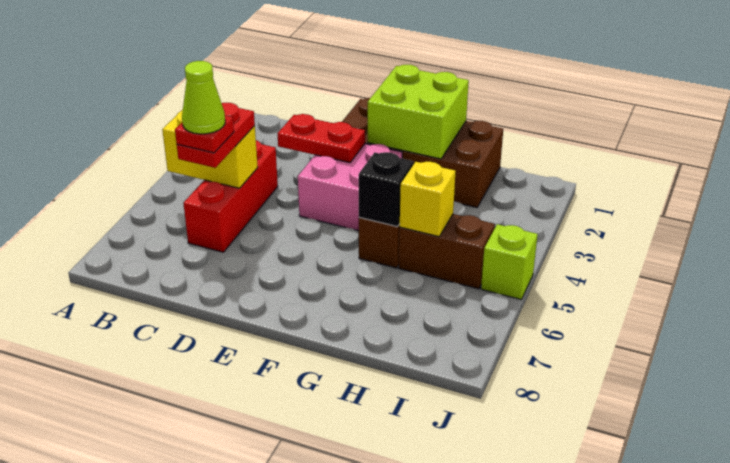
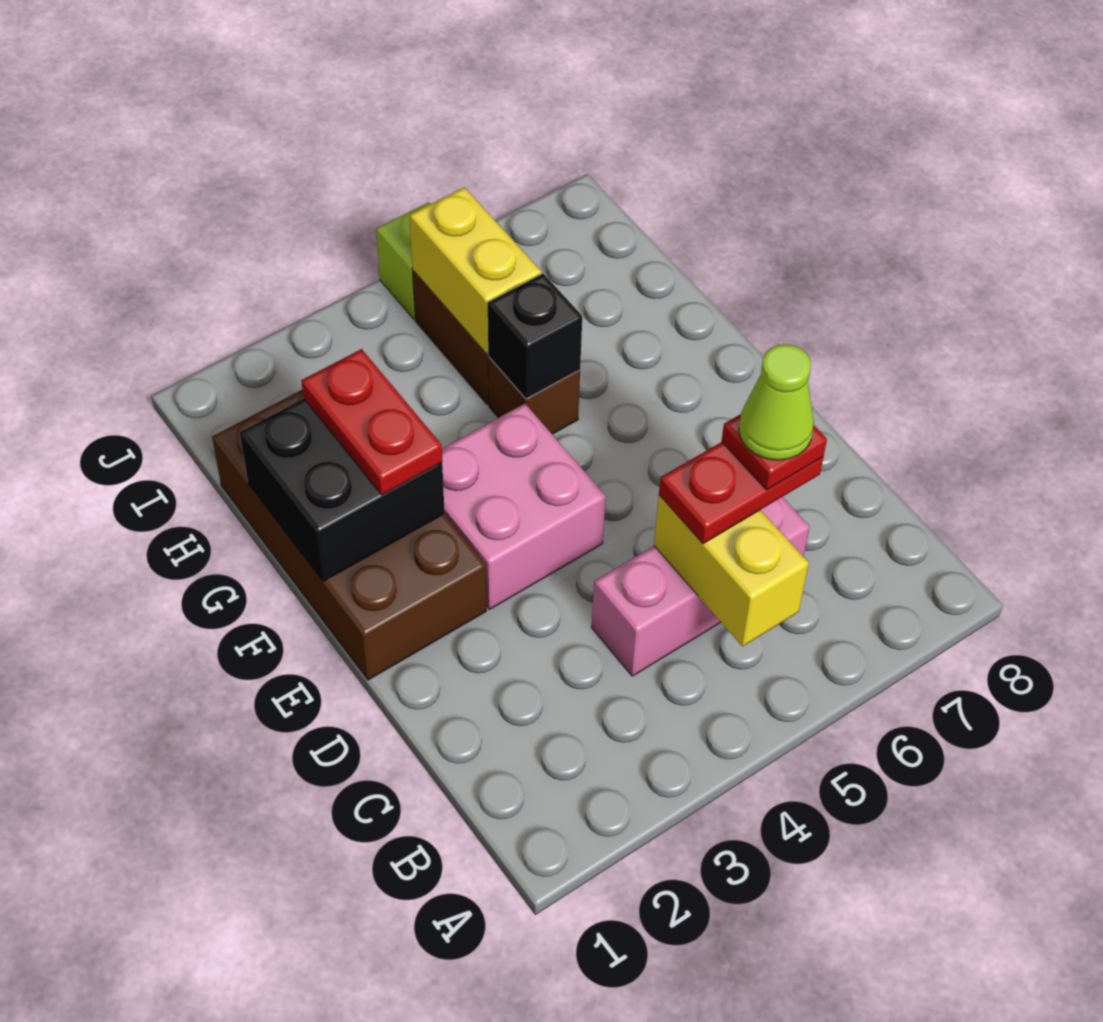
red 1x3 brick [183,140,278,252] -> pink 1x3 brick [591,497,810,676]
red 1x2 plate [277,114,365,163] -> red 1x2 plate moved to [301,349,442,495]
lime 2x2 brick [368,65,469,159] -> black 2x2 brick [240,399,445,581]
yellow 1x1 brick [400,162,456,236] -> yellow 1x2 brick [409,188,541,354]

